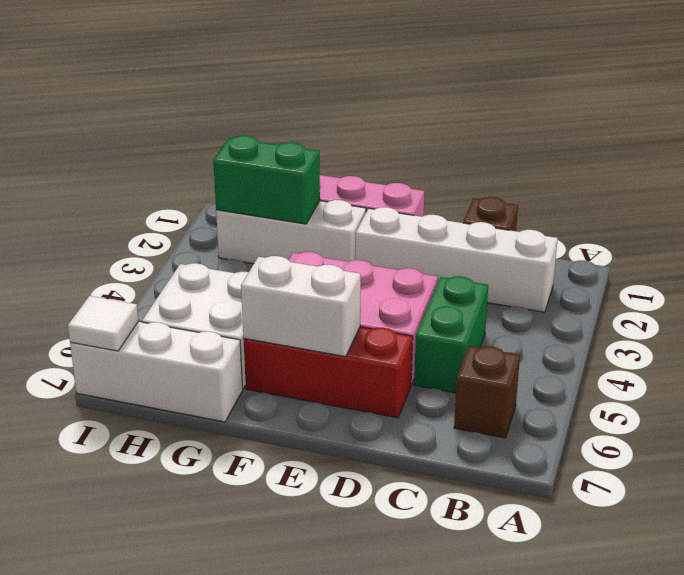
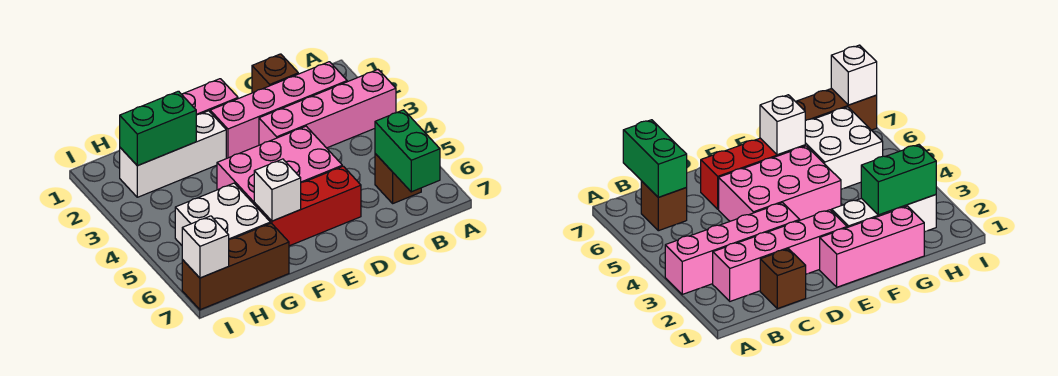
none -> pink 1x4 brick [259,70,396,148]
white 1x4 brick [356,207,558,312] -> pink 1x4 brick [210,62,347,158]
green 1x2 brick [414,276,488,393] -> green 1x2 brick moved to [375,110,440,192]
white 1x2 brick [241,256,361,357] -> white 1x1 brick [254,159,301,221]
white 1x3 brick [70,322,243,422] -> brown 1x3 brick [182,223,289,310]
white 1x1 tile [68,296,138,351] -> white 1x1 brick [182,216,229,278]

